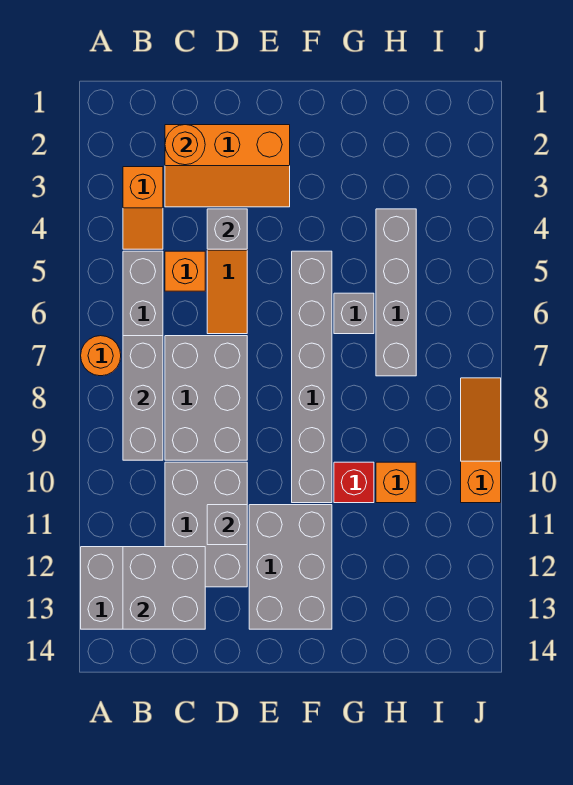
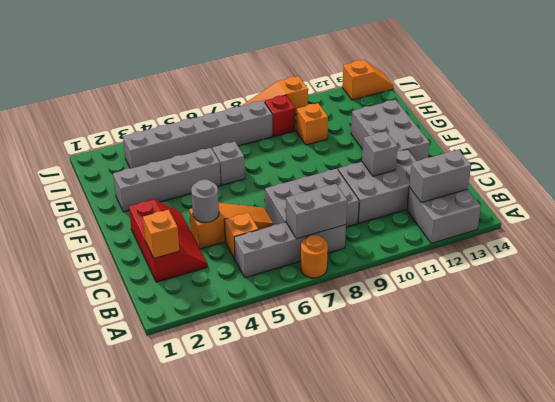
orange 1x2 slope [123,167,163,249] -> orange 1x2 slope moved to [342,60,393,100]
grey 1x3 brick [123,336,163,460] -> grey 1x2 brick [286,184,347,239]
grey 2x2 brick [123,547,205,629] -> grey 1x2 brick [409,150,471,203]
orange 2x3 slope [165,125,290,207] -> red 2x3 slope [129,199,207,282]
orange 1x1 round brick [165,125,205,165] -> orange 1x1 brick [143,210,179,258]
grey 1x1 brick [207,209,247,249] -> grey 1x1 round brick [191,179,219,223]
grey 2x3 brick [249,505,332,629] -> grey 2x3 brick turned to [351,100,430,161]
grey 1x6 brick [292,251,332,503] -> grey 1x6 brick moved to [123,101,272,169]
red 1x1 brick [334,462,374,503] -> red 1x1 brick moved to [265,95,295,136]
grey 1x4 brick [376,209,416,376] -> grey 1x4 brick moved to [113,148,221,212]

